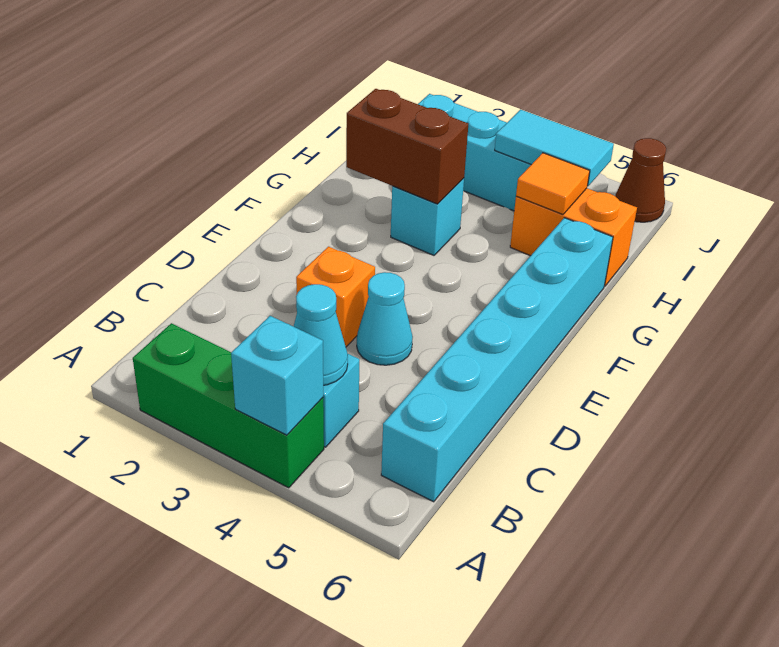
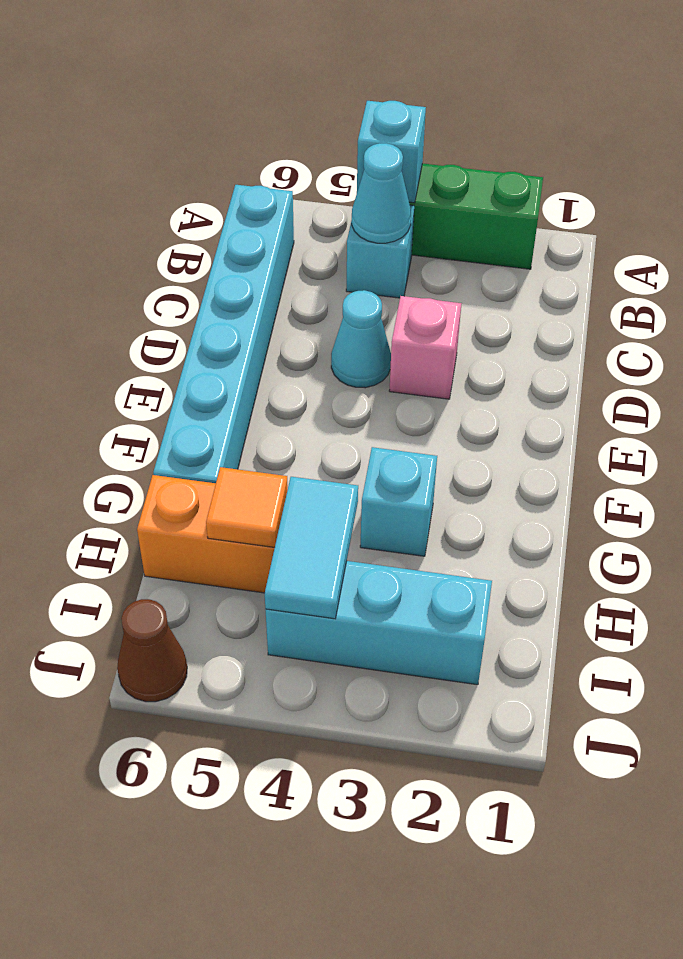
orange 1x1 brick [296,247,375,347] -> pink 1x1 brick [389,296,462,399]
brown 1x2 brick [346,89,468,204] -> none
cyan 1x2 tile [495,109,614,186] -> cyan 1x2 tile turned to [265,477,358,619]

